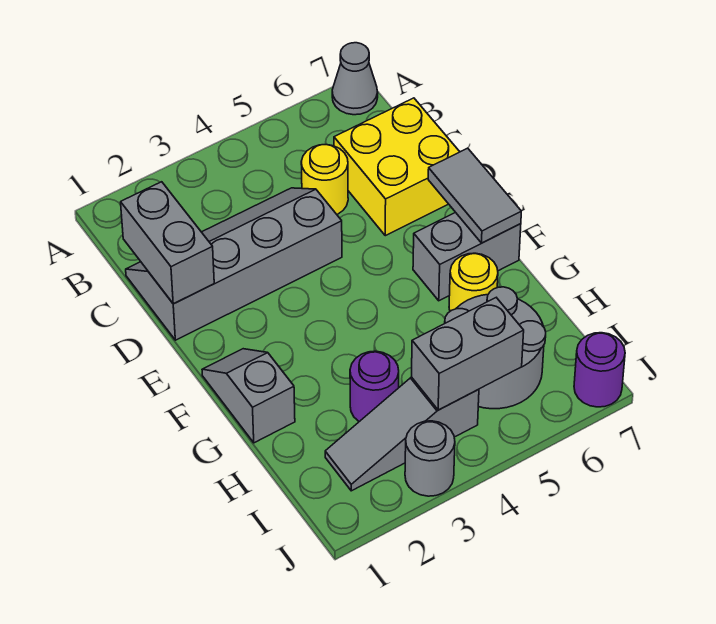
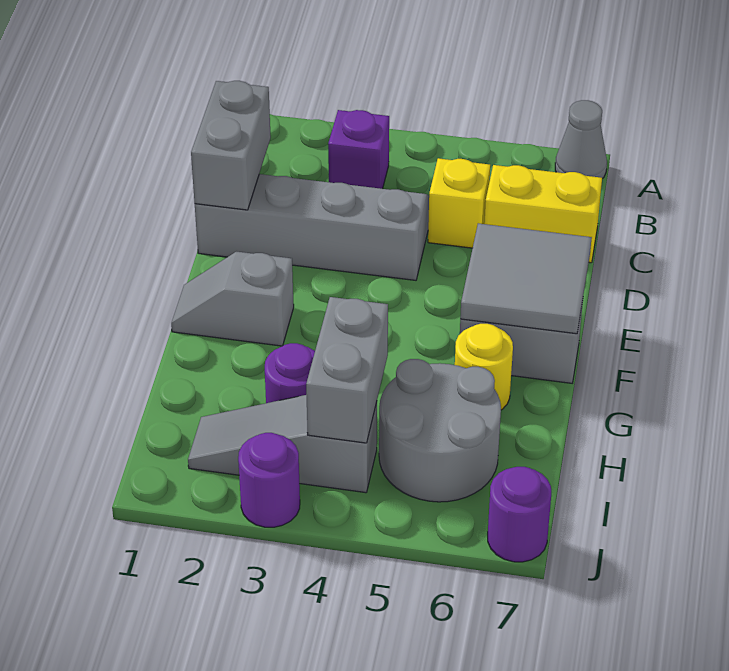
none -> purple 1x1 brick [328,110,389,189]
yellow 1x1 round brick [301,145,348,214] -> yellow 1x1 brick [428,158,490,248]
yellow 2x2 brick [334,98,460,236] -> yellow 1x2 brick [484,165,602,263]
grey 1x2 tile [428,148,521,243] -> grey 2x2 tile [460,223,592,334]
grey 1x2 slope [202,349,295,443] -> grey 1x2 slope turned to [171,252,294,346]
grey 1x2 brick [412,298,524,410] -> grey 1x2 brick turned to [306,297,388,443]
grey 1x1 round brick [405,421,455,496] -> purple 1x1 round brick [238,433,300,527]

